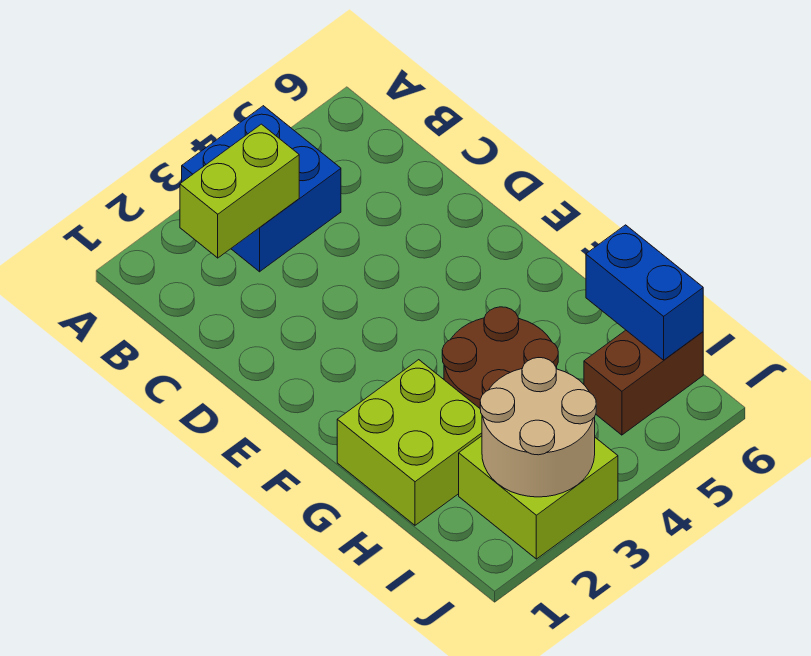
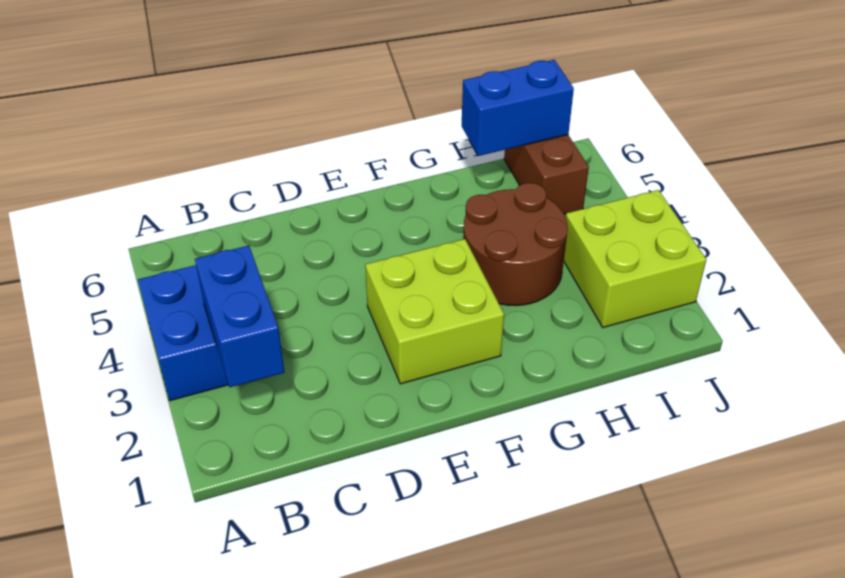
lime 1x2 brick [180,124,299,258] -> blue 1x2 brick [195,246,284,387]
lime 2x2 brick [337,360,482,525] -> lime 2x2 brick moved to [365,239,504,384]
tan 2x2 round brick [480,358,596,497] -> none

